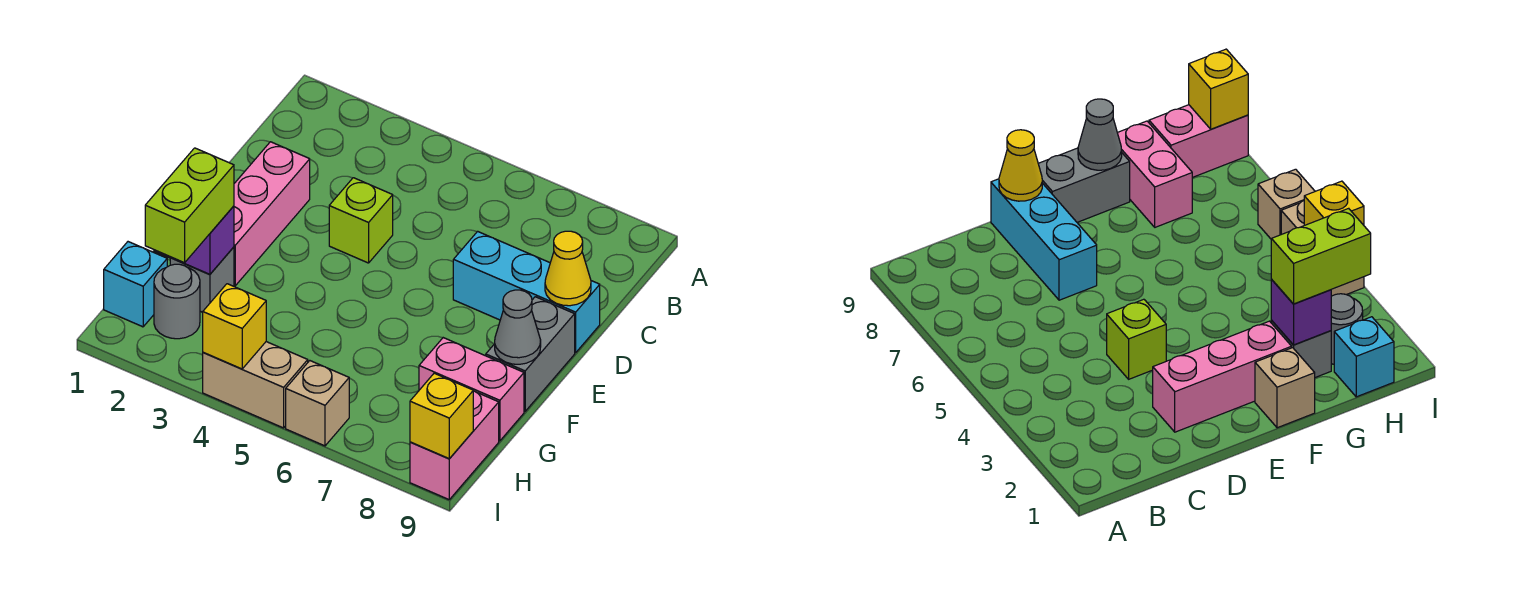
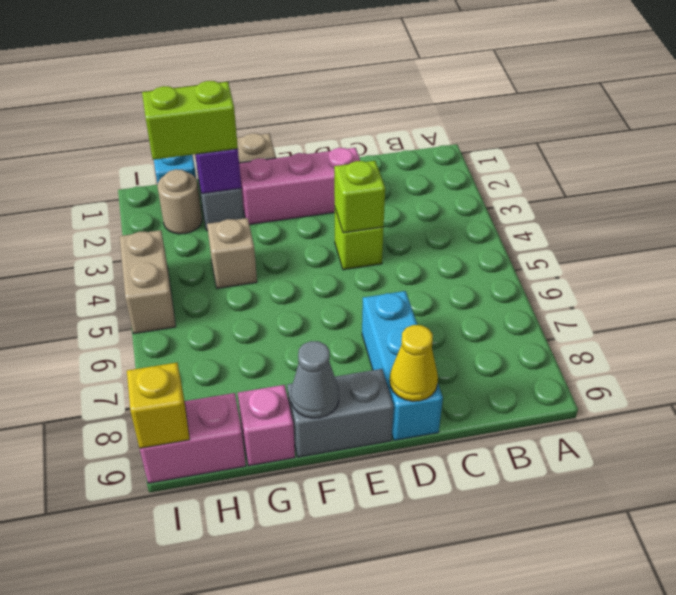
none -> lime 1x1 brick [334,161,385,233]
pink 1x2 brick [419,338,524,441] -> pink 1x1 brick [238,385,295,466]
grey 1x1 round brick [154,264,200,339] -> tan 1x1 round brick [158,169,202,234]
yellow 1x1 brick [203,284,266,369] -> none
tan 1x1 brick [286,361,349,446] -> tan 1x1 brick moved to [207,218,257,288]

